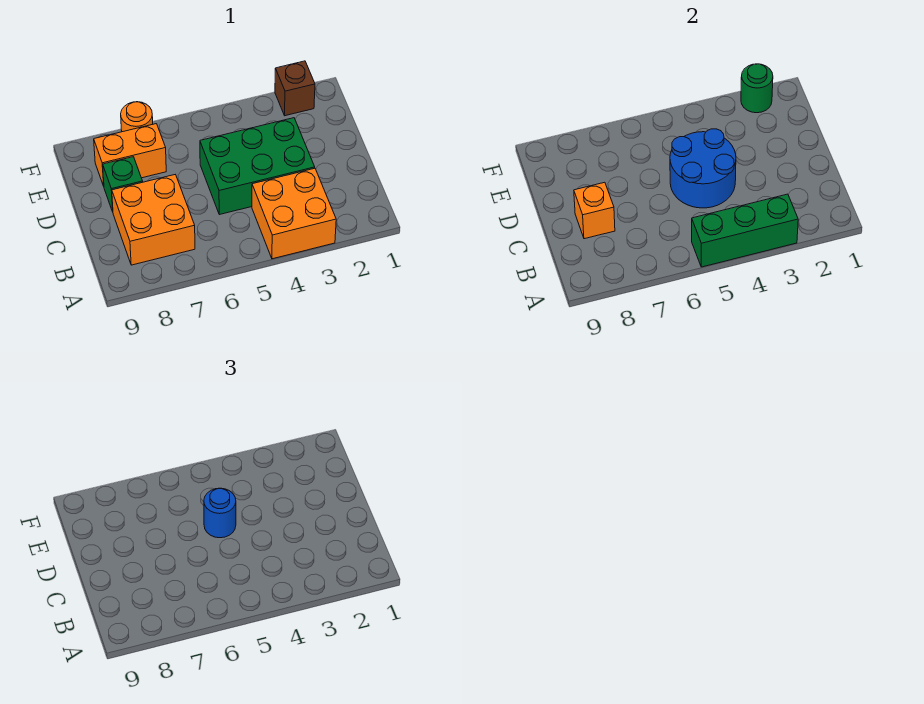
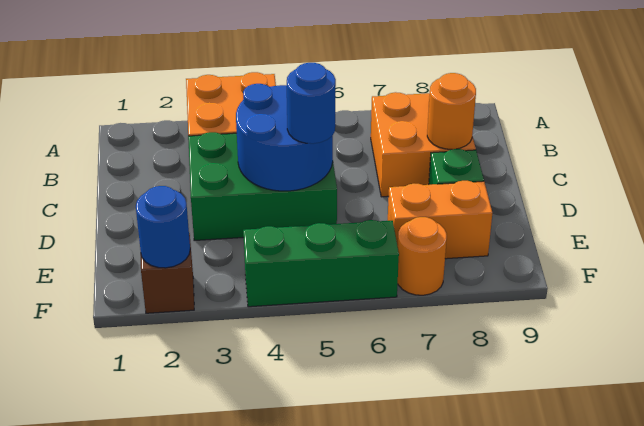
green 1x3 brick [692,194,798,267] -> green 1x3 brick moved to [243,220,399,307]
orange 1x1 brick [574,182,615,239] -> orange 1x1 round brick [427,73,476,149]
green 1x1 round brick [741,64,773,113] -> blue 1x1 round brick [136,186,190,268]

